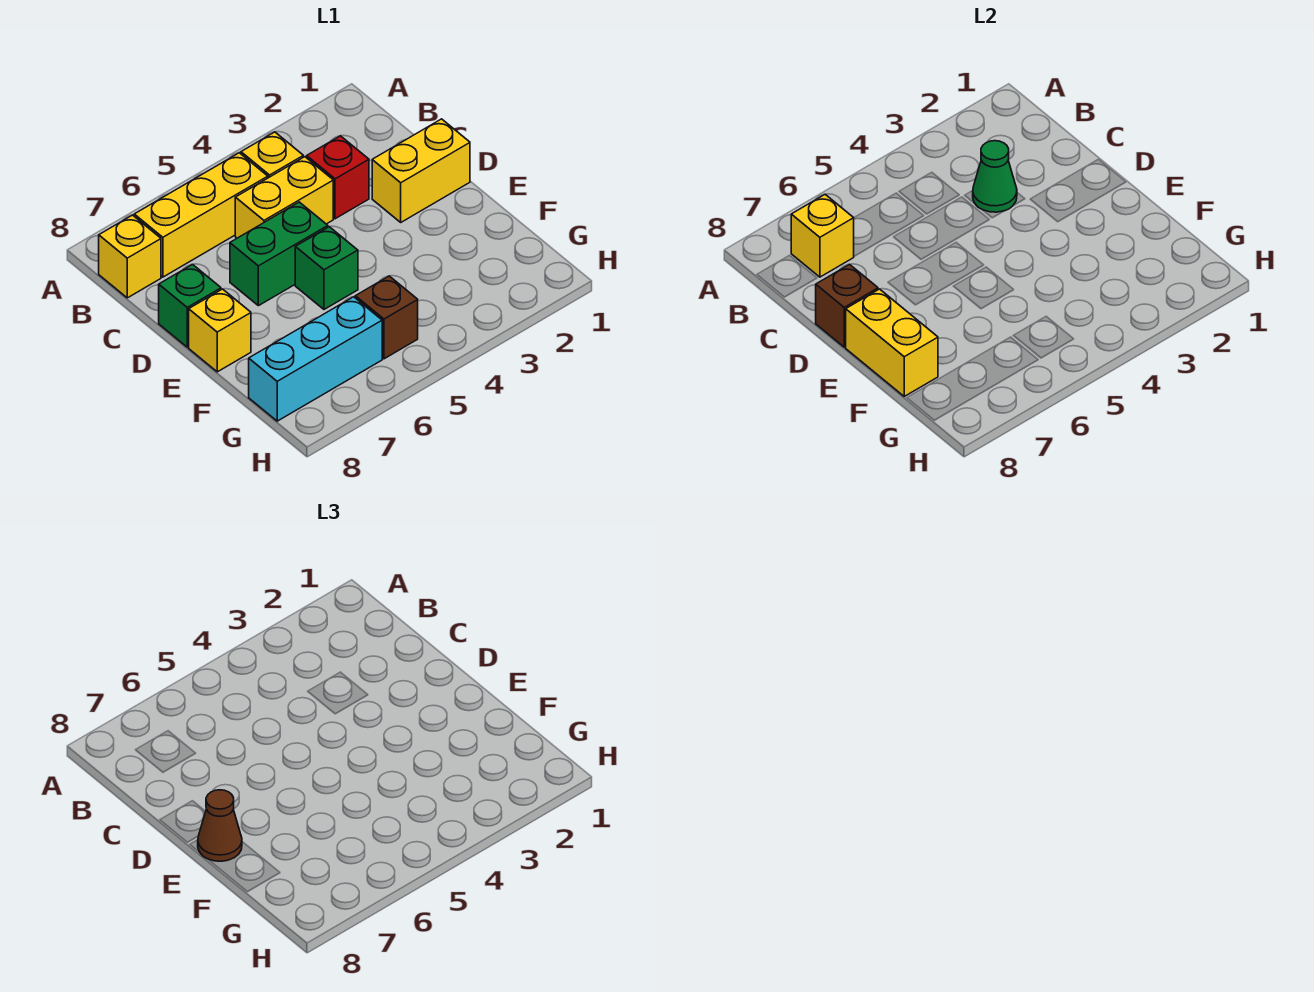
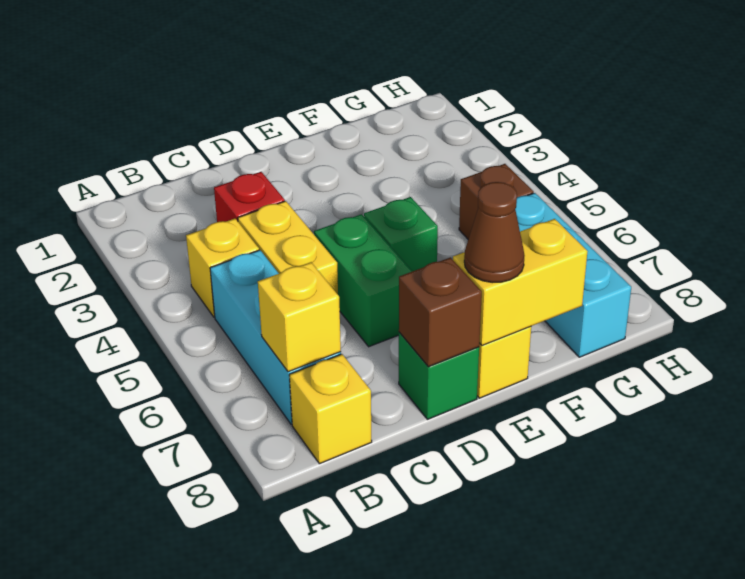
yellow 1x3 brick [134,153,268,277] -> cyan 1x3 brick [210,250,341,424]
green 1x1 cone [973,141,1017,212] -> none
yellow 1x2 brick [372,119,470,222] -> none

